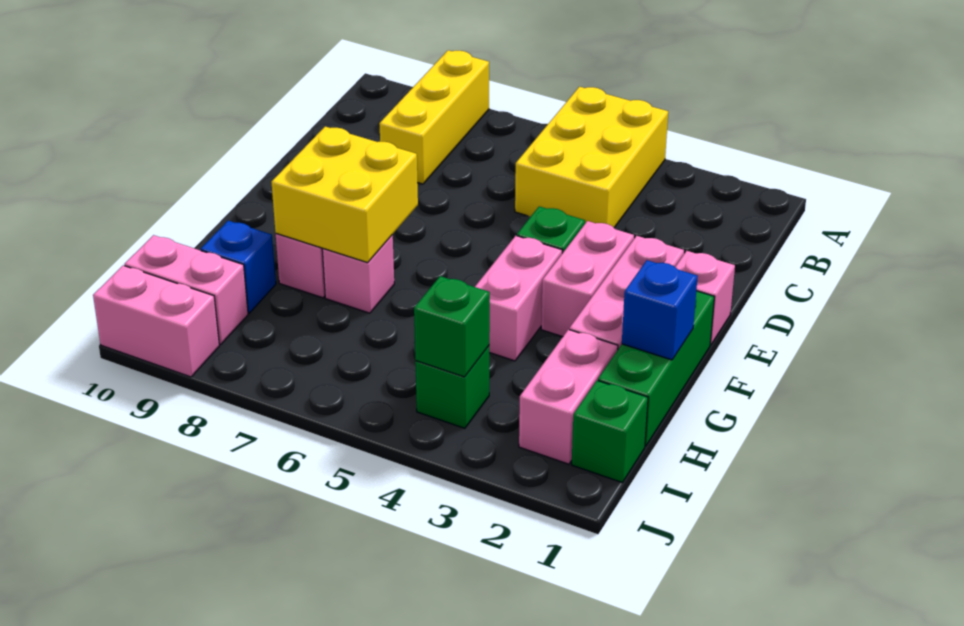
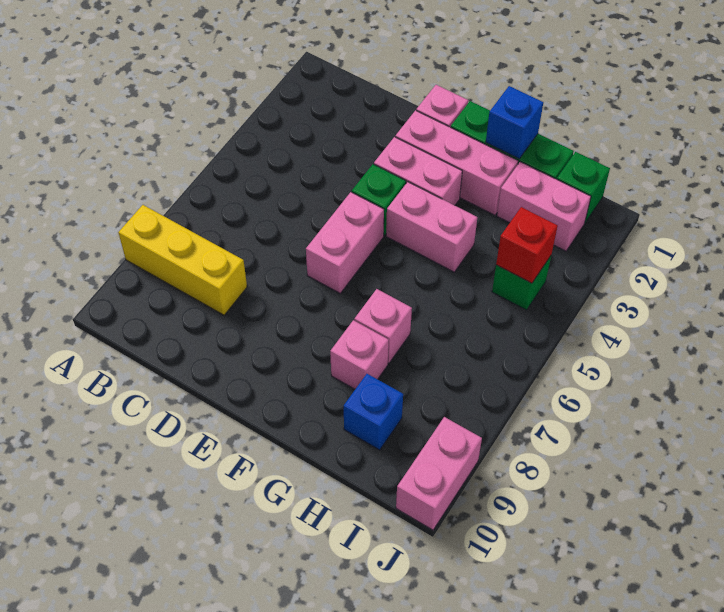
yellow 2x3 brick [515,87,668,228] -> none
yellow 2x2 brick [272,127,418,263] -> none
green 1x1 brick [414,276,490,377] -> red 1x1 brick [496,207,558,283]
pink 1x2 brick [125,235,248,344] -> pink 1x2 brick moved to [306,192,384,293]

